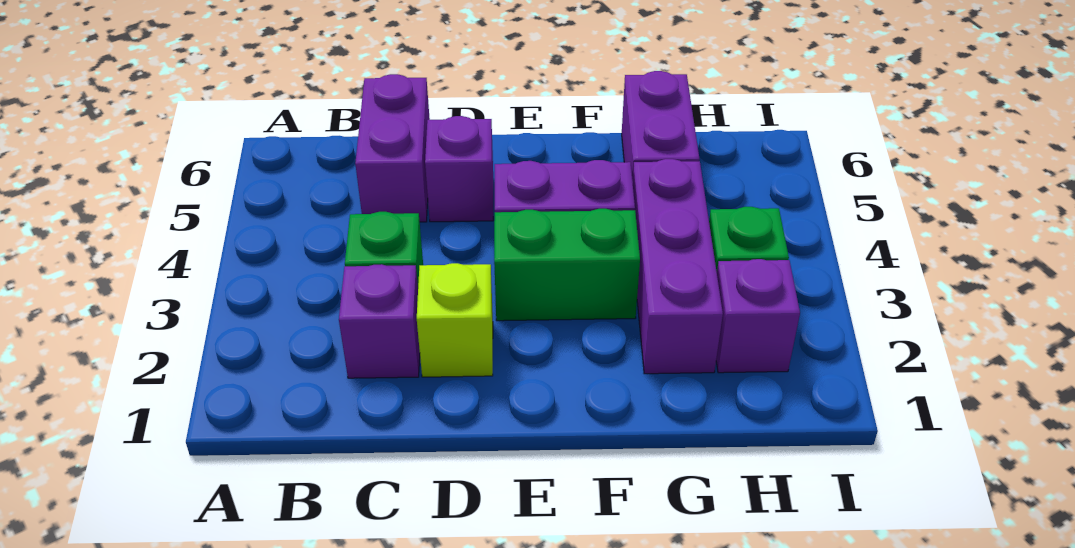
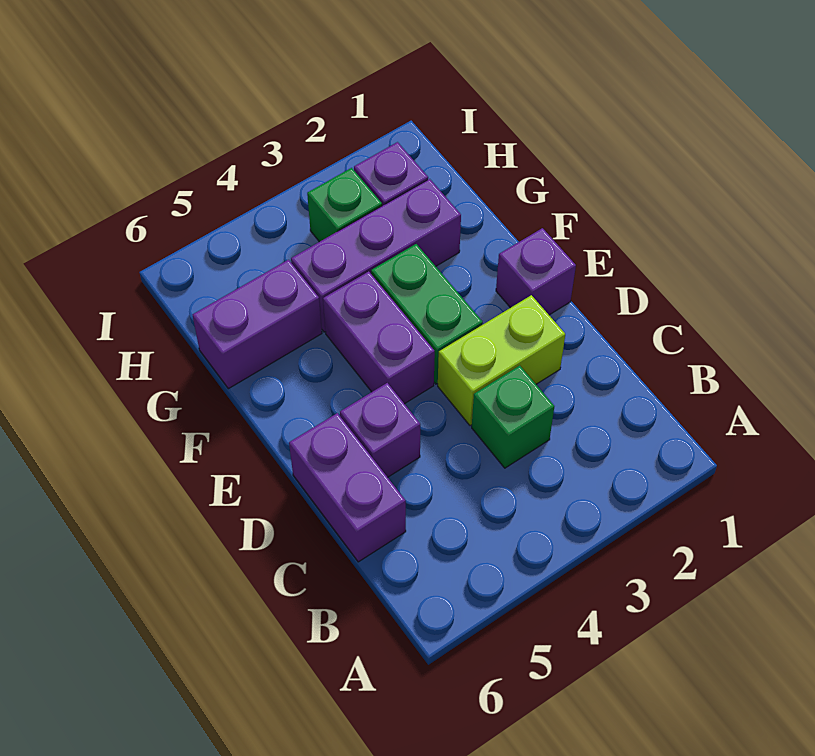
purple 1x1 brick [339,264,420,378] -> purple 1x1 brick moved to [496,228,576,315]
purple 1x2 brick [355,74,430,222] -> purple 1x2 brick turned to [289,413,406,562]
lime 1x1 brick [417,263,493,377] -> lime 1x2 brick [438,295,565,426]

